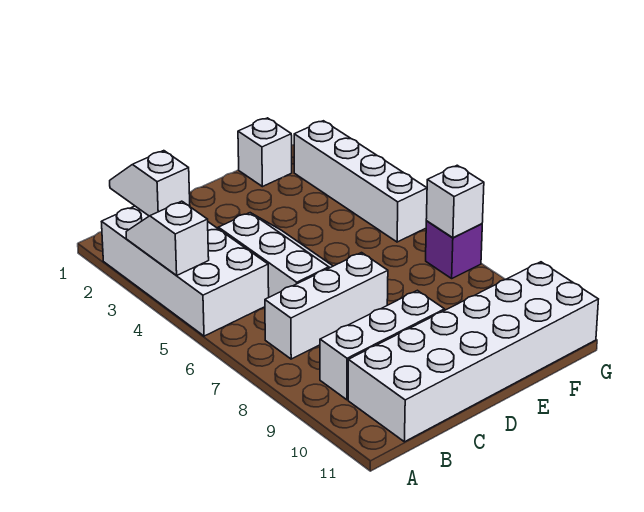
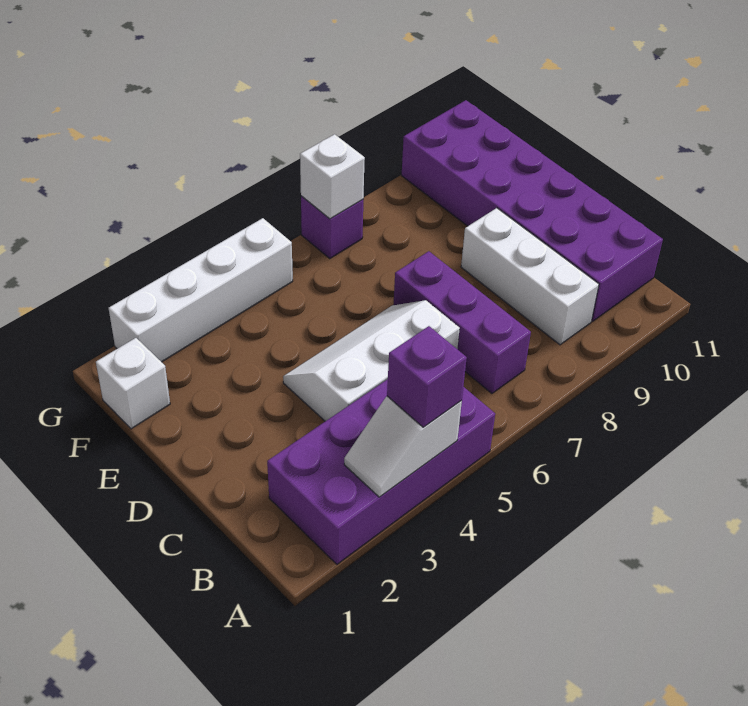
white 2x4 brick [101,206,269,336] -> purple 2x4 brick [267,379,495,564]
none -> purple 1x1 brick [387,326,467,427]
white 1x2 slope [110,151,190,216] -> none
white 1x3 brick [265,253,388,359] -> purple 1x3 brick [393,251,531,394]
white 2x6 brick [348,262,598,442] -> purple 2x6 brick [402,100,663,321]

